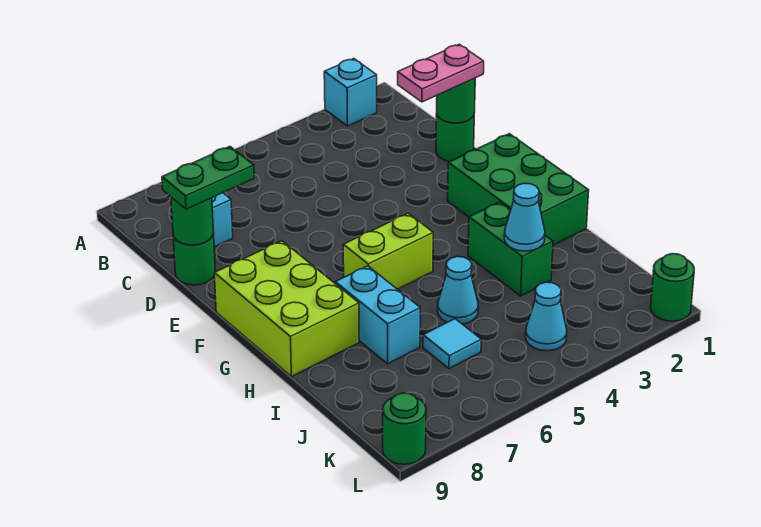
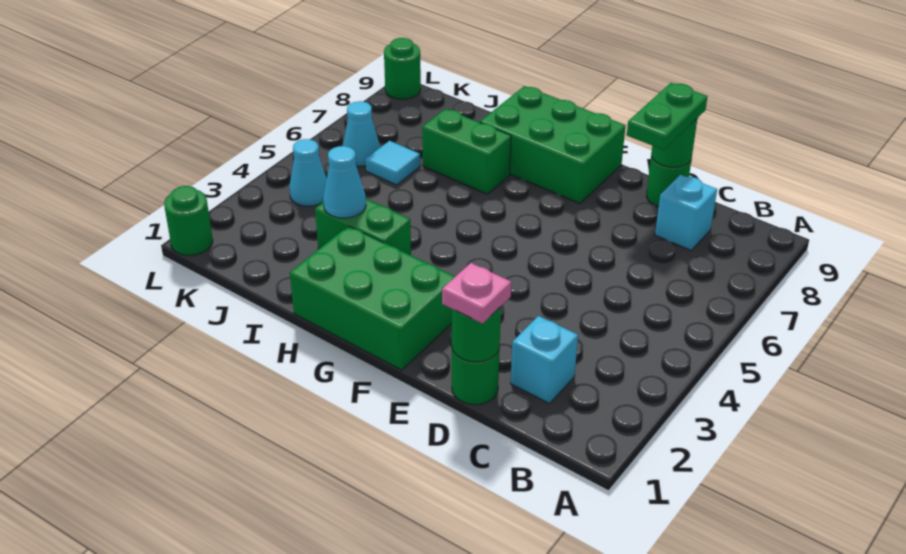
cyan 1x1 brick [324,59,377,126] -> cyan 1x1 brick moved to [511,316,578,403]
pink 1x2 plate [398,44,484,102] -> pink 1x1 plate [442,263,511,323]
lime 2x3 brick [214,241,359,377] -> green 2x3 brick [480,86,626,203]
lime 1x2 brick [343,213,433,289] -> none
cyan 1x2 brick [335,266,420,364] -> green 1x2 brick [422,109,511,194]
cyan 1x1 cone [438,257,478,324] -> cyan 1x1 cone moved to [343,101,380,166]

